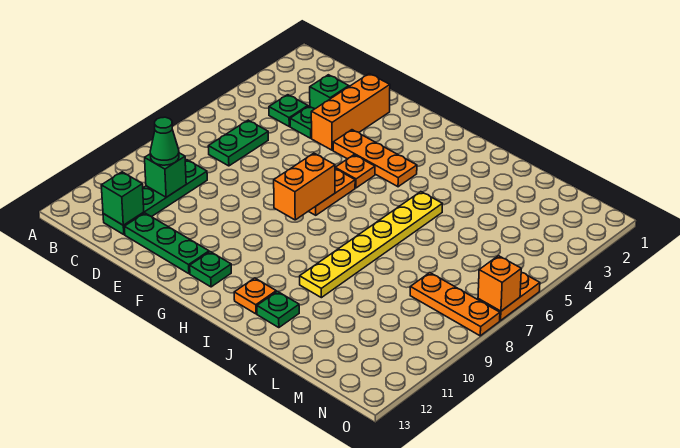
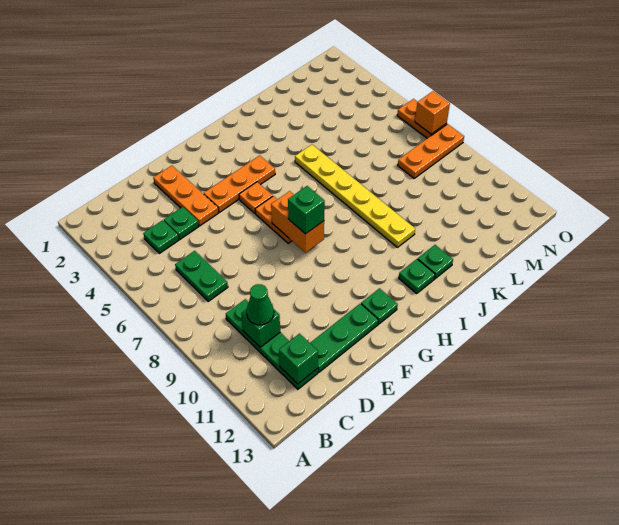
green 1x1 brick [310,75,349,109] -> green 1x1 brick moved to [288,186,325,234]
orange 1x3 brick [311,74,390,150] -> orange 1x3 plate [153,166,218,226]
orange 1x1 plate [234,278,276,314] -> green 1x1 plate [399,259,435,293]

